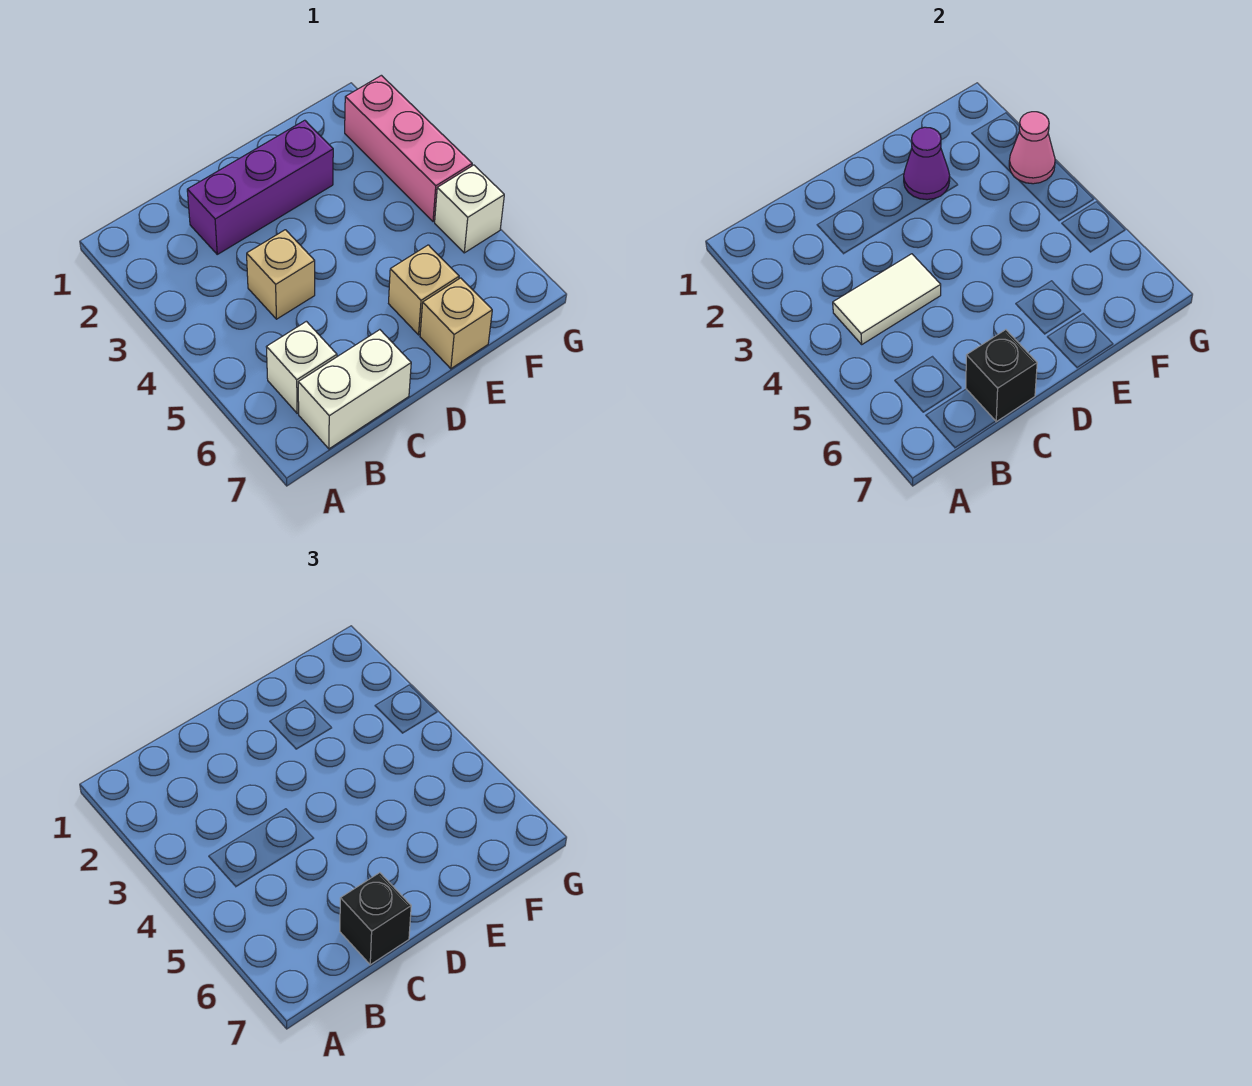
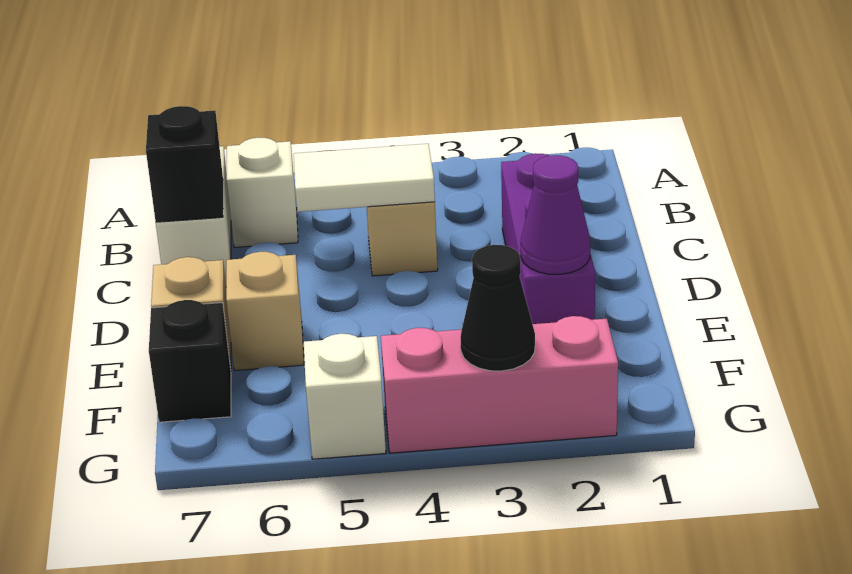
white 1x2 tile [833,254,941,344] -> white 1x2 tile turned to [294,144,435,212]
black 1x1 brick [340,873,411,965] -> black 1x1 brick moved to [149,300,231,422]
pink 1x1 cone [1009,112,1055,184] -> black 1x1 cone [461,245,535,371]

